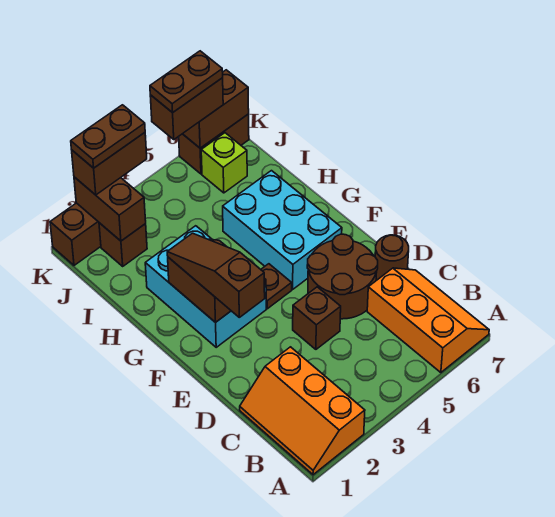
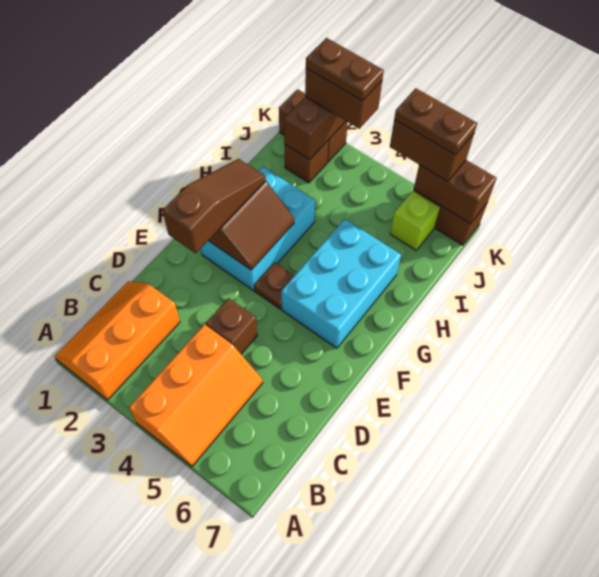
orange 2x3 slope [367,268,489,373] -> orange 2x3 slope moved to [129,325,263,466]
brown 2x2 round brick [307,234,378,319] -> none
brown 1x1 round brick [375,235,409,280] -> none

